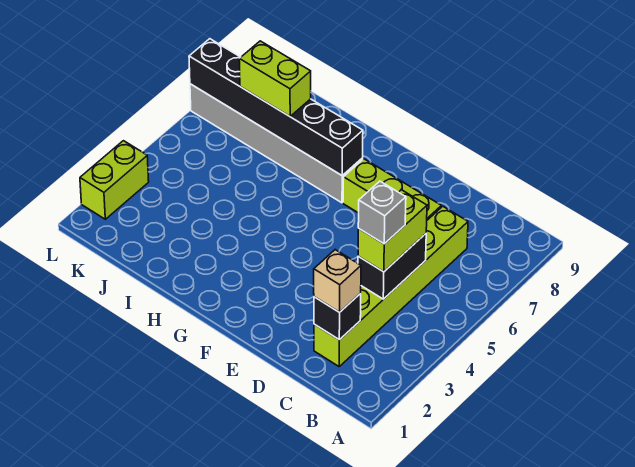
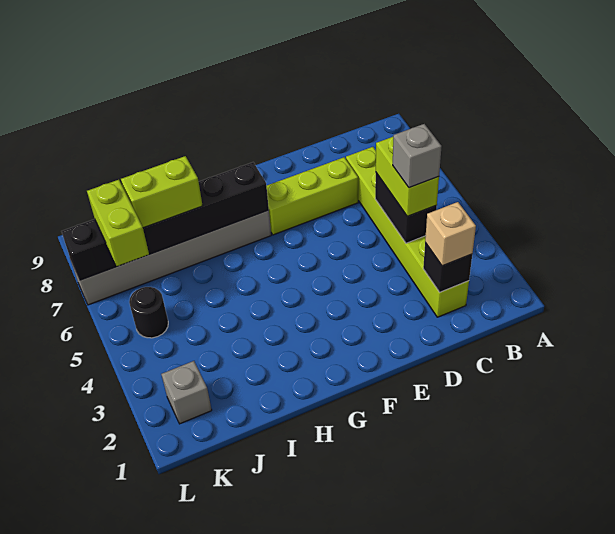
none -> grey 1x1 brick [161,361,212,424]
none -> black 1x1 round brick [129,287,168,338]
lime 1x2 brick [80,141,149,219] -> lime 1x2 brick moved to [87,180,149,266]

